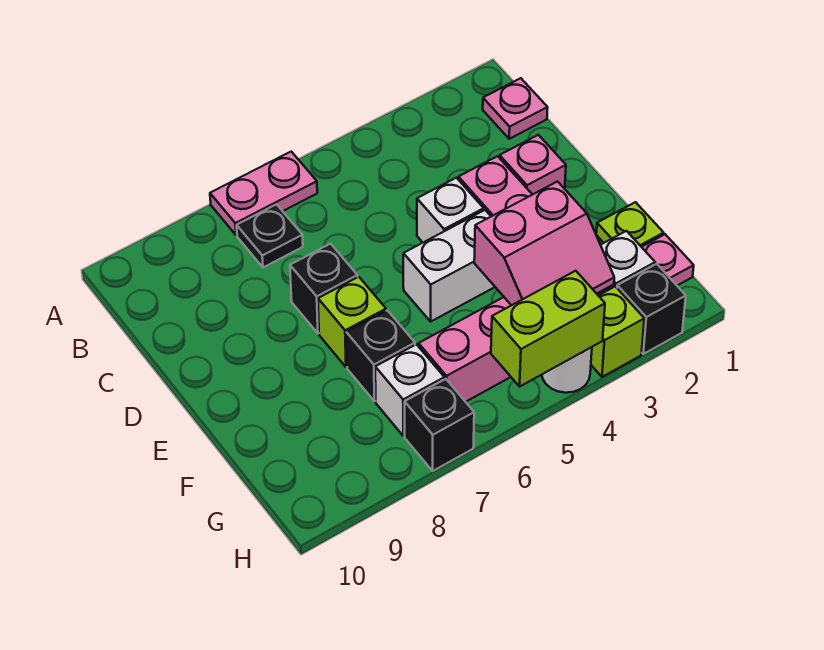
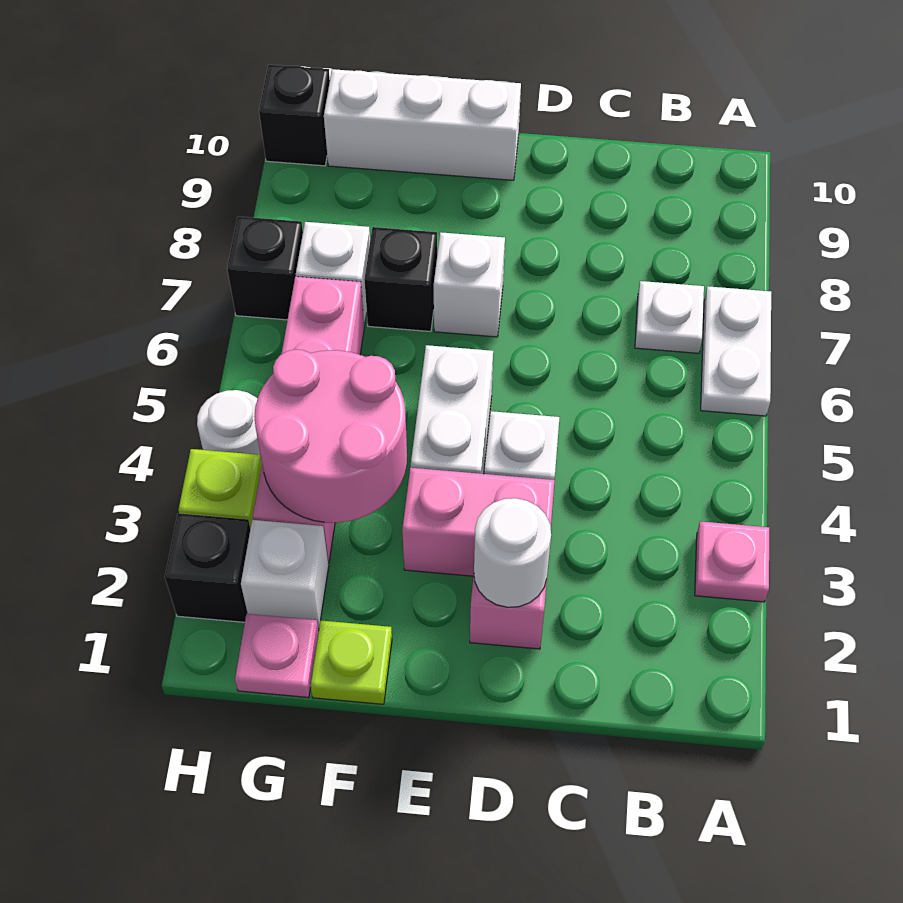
pink 1x2 plate [210,152,317,235] -> white 1x2 plate [701,286,771,416]
pink 1x1 plate [483,78,548,139] -> pink 1x1 plate moved to [695,521,769,602]
black 1x1 plate [237,204,303,267] -> white 1x1 plate [635,281,704,353]
none -> white 1x1 round brick [474,498,551,607]
black 1x1 brick [290,244,358,333] -> black 1x1 brick moved to [259,65,330,166]
lime 1x1 brick [318,277,386,367] -> white 1x1 brick [434,232,505,337]
none -> white 1x3 brick [324,69,521,180]
pink 2x2 slope [474,182,614,305] -> pink 2x2 round brick [254,349,407,523]
lime 1x2 brick [491,271,605,386] -> none

